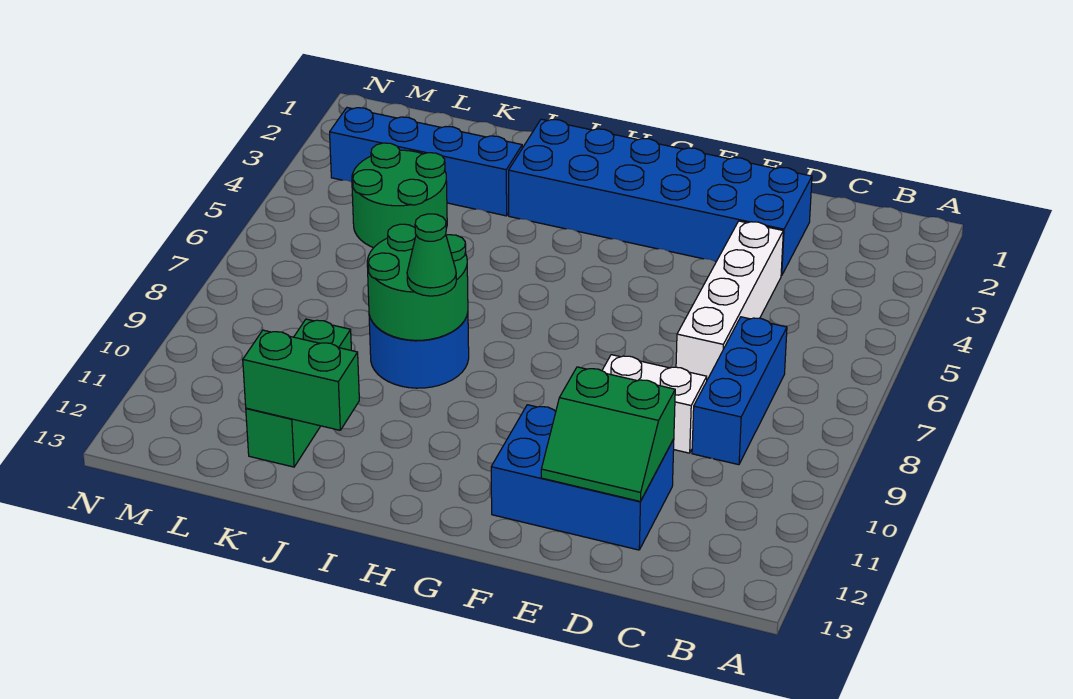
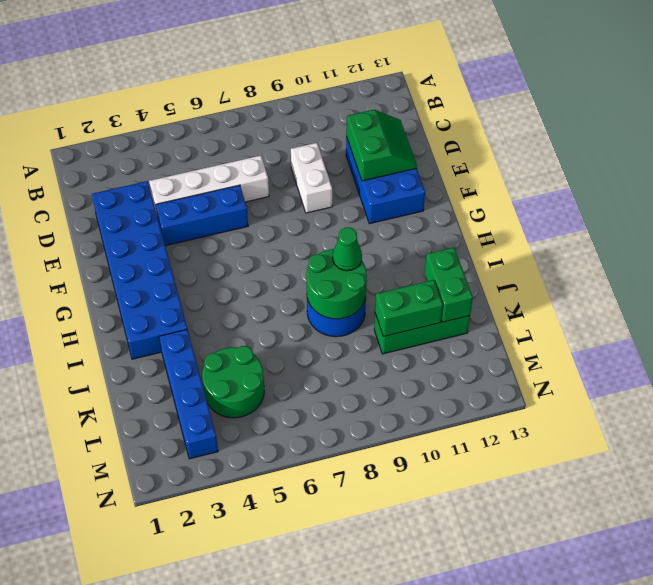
blue 1x3 brick [692,317,787,465] -> blue 1x3 brick moved to [156,185,248,246]
none -> green 1x2 brick [375,280,443,337]

